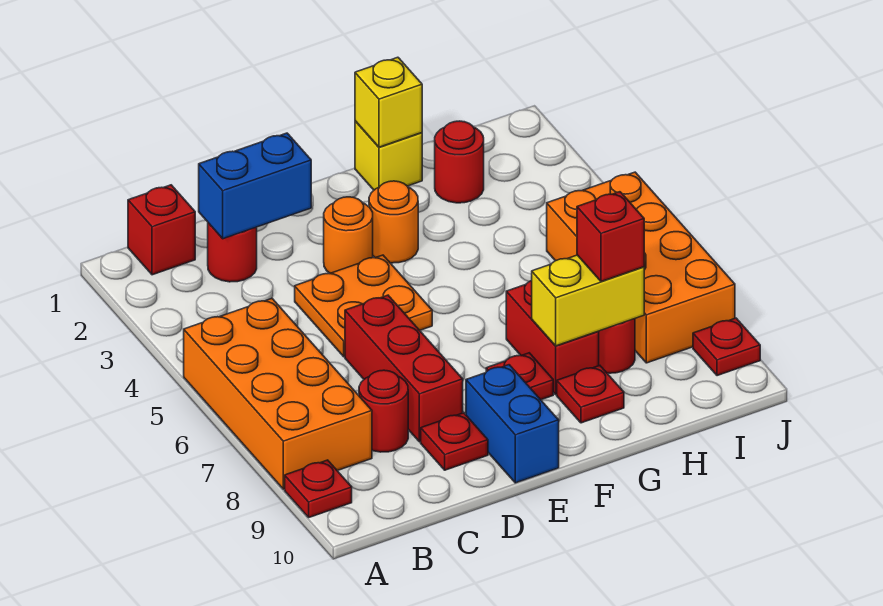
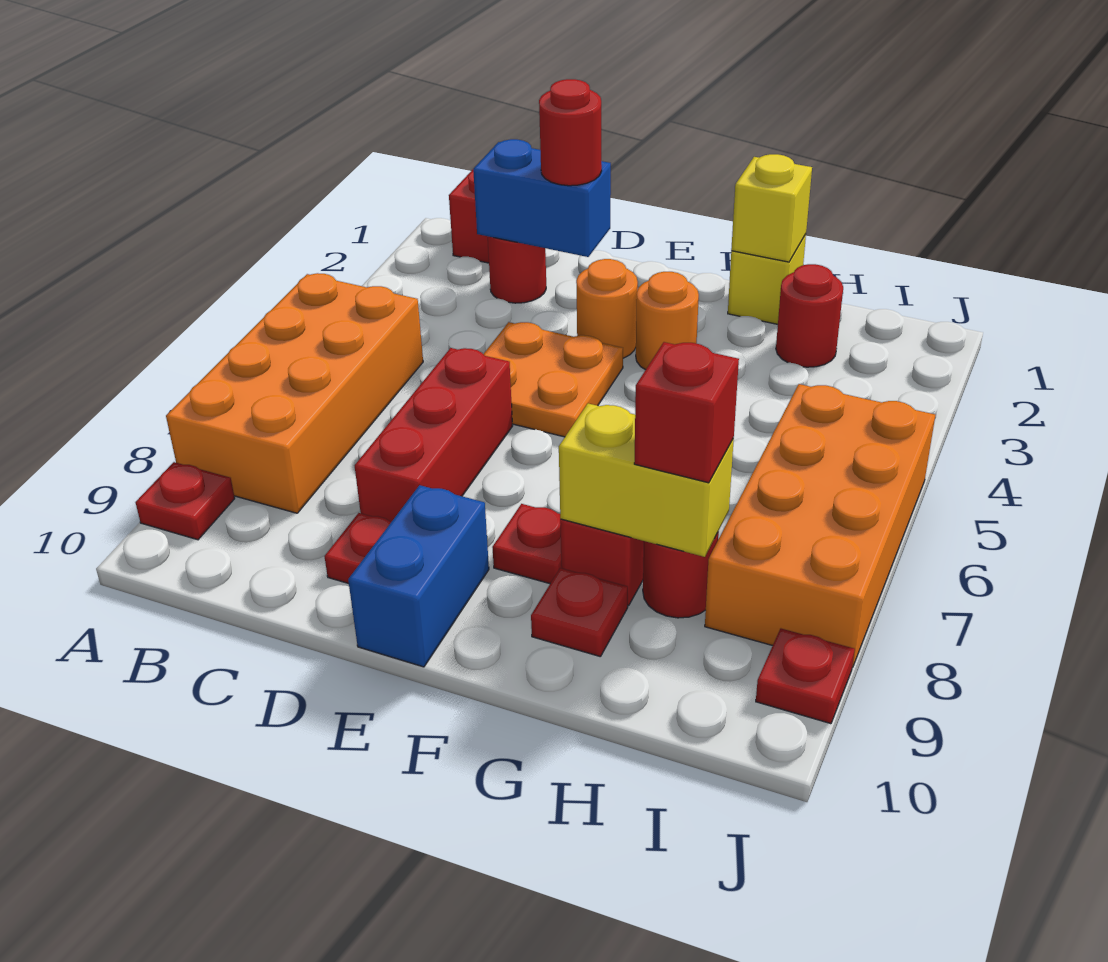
red 1x1 round brick [359,370,408,452] -> red 1x1 round brick moved to [539,79,602,186]

